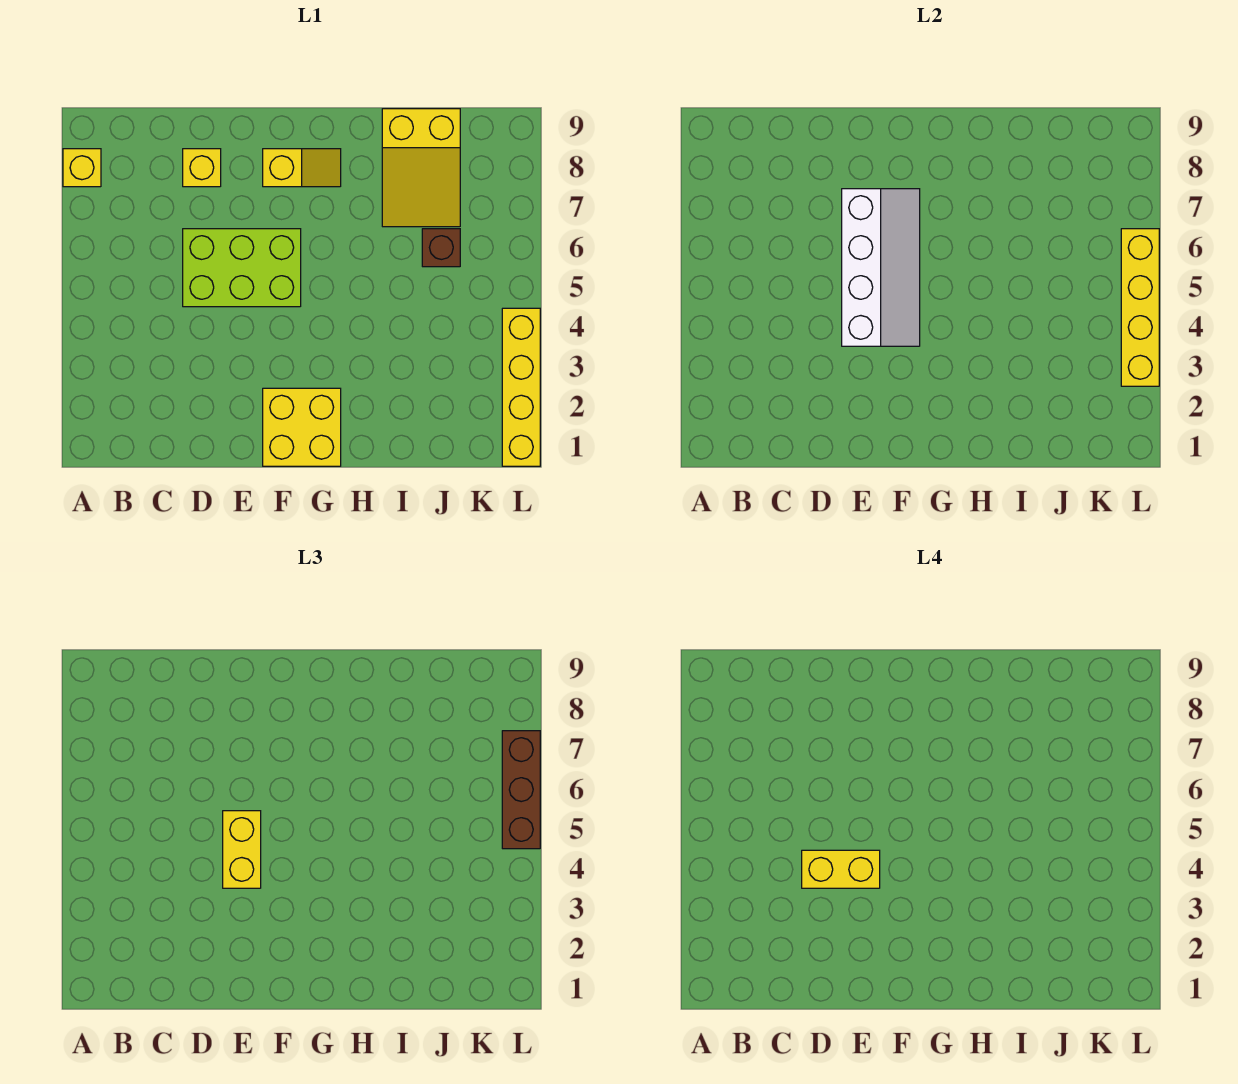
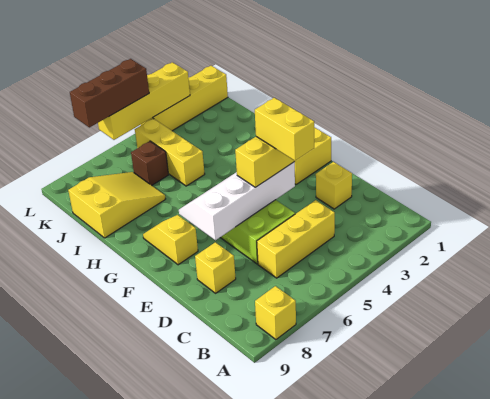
none -> yellow 1x3 brick [257,200,335,278]
none -> yellow 1x1 brick [316,162,352,209]
none -> yellow 1x3 brick [135,118,205,186]

